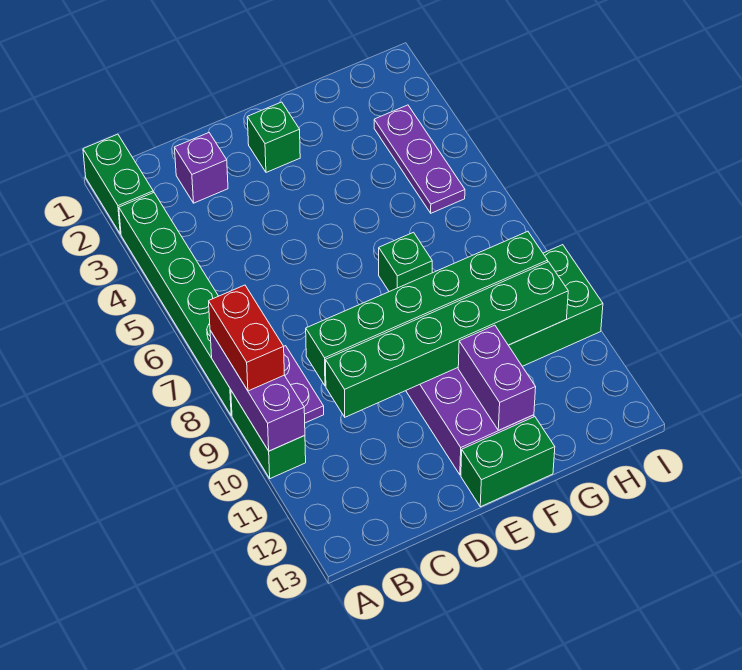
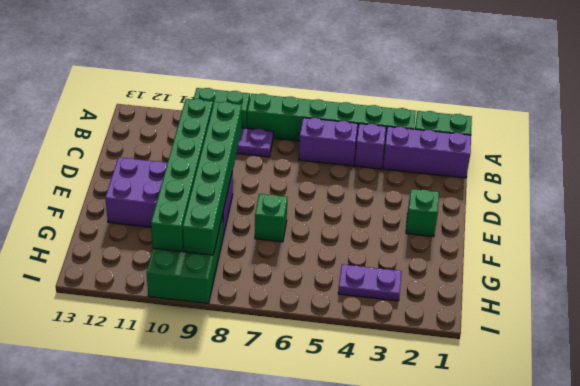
purple 1x3 brick [210,331,305,451] -> purple 1x3 brick moved to [383,127,471,178]
red 1x2 brick [209,285,284,391] -> none
purple 1x1 brick [175,133,228,203] -> purple 1x1 brick moved to [355,124,386,169]
green 1x2 brick [461,417,555,507] -> none
purple 1x2 brick [458,325,536,431] -> purple 1x2 brick moved to [299,118,358,166]
purple 1x3 plate [374,105,465,213] -> purple 1x2 plate [338,264,402,301]

